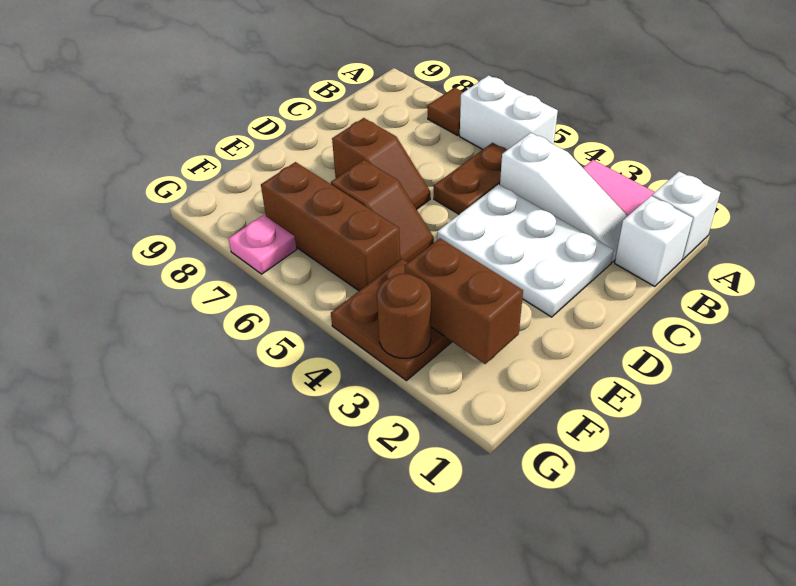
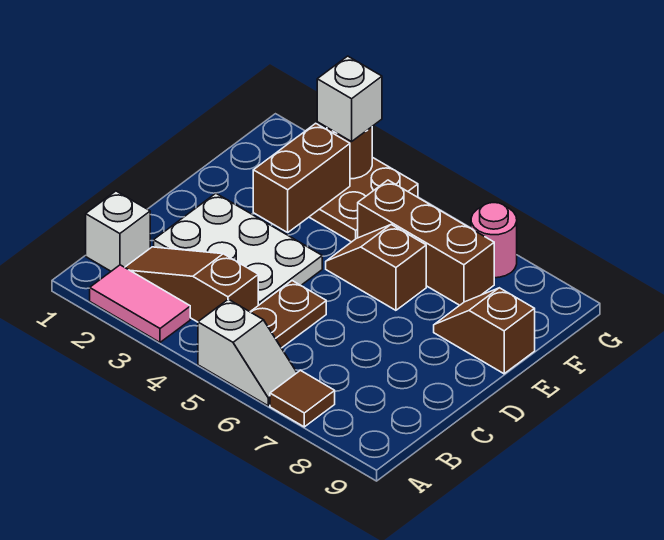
white 1x1 brick [652,171,720,260] -> white 1x1 brick moved to [317,56,382,142]
white 1x2 brick [460,75,558,150] -> white 1x2 slope [198,299,297,406]
white 1x3 slope [500,133,627,262] -> brown 1x3 slope [125,247,258,322]
brown 1x2 slope [332,118,430,209] -> brown 1x2 slope moved to [434,288,535,374]
brown 1x2 brick [405,238,523,364] -> brown 1x2 brick turned to [253,123,350,232]
pink 1x1 plate [229,215,296,274] -> pink 1x1 round brick [471,203,517,278]

